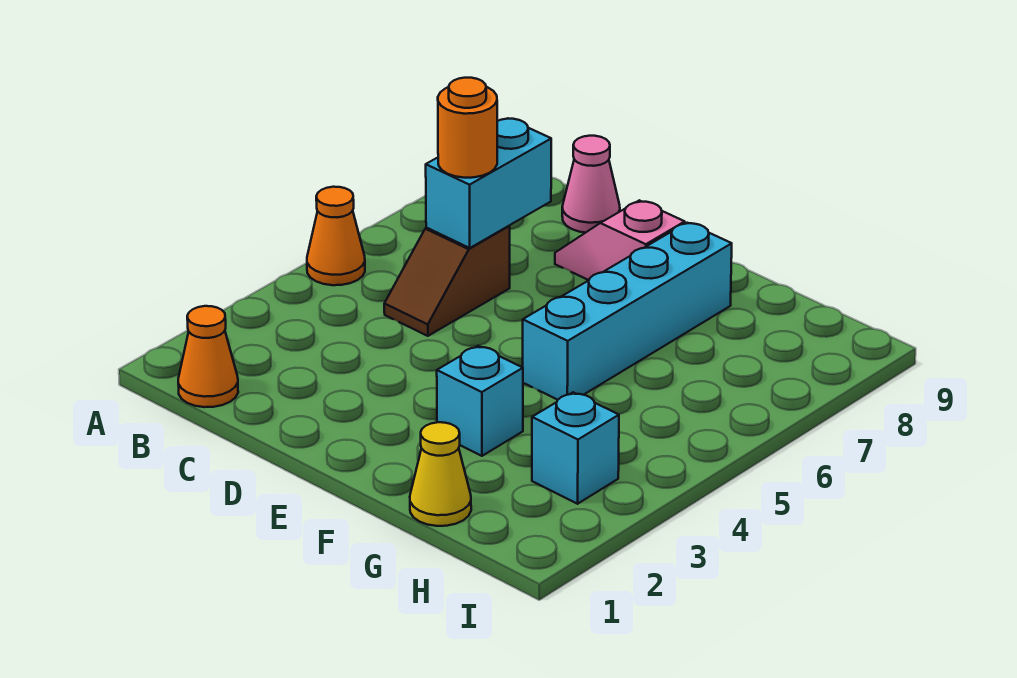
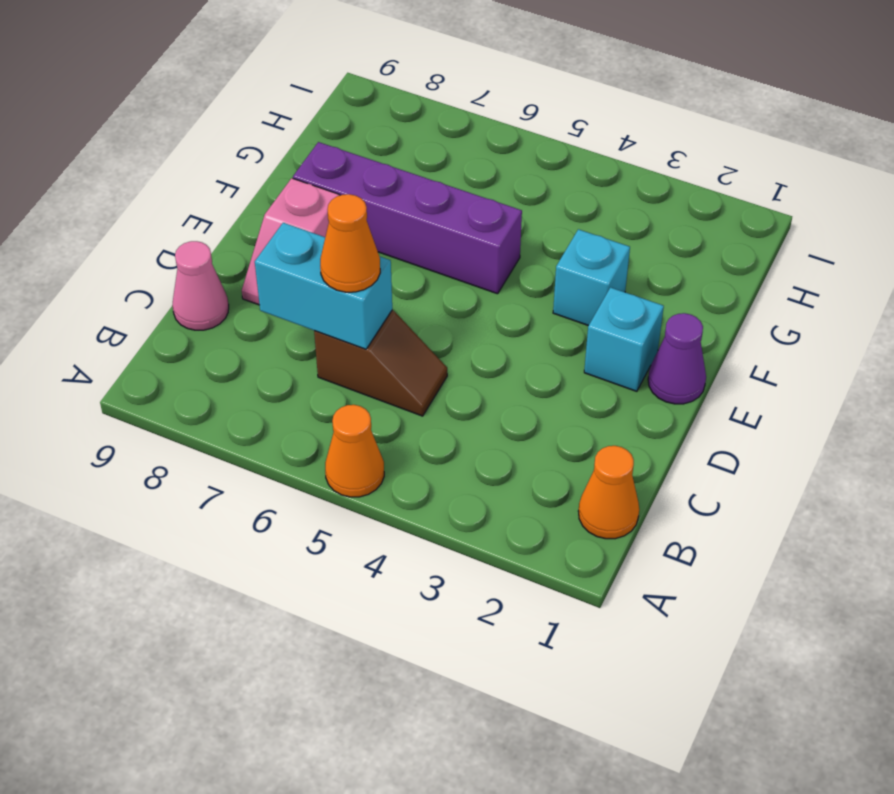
orange 1x1 round brick [438,78,497,178] -> orange 1x1 cone [320,194,380,292]
none -> purple 1x1 cone [648,313,706,404]
cyan 1x4 brick [523,223,732,400] -> purple 1x4 brick [293,142,522,294]
yellow 1x1 cone [410,422,471,526] -> none
cyan 1x1 brick [532,392,619,504] -> cyan 1x1 brick moved to [584,287,664,391]

